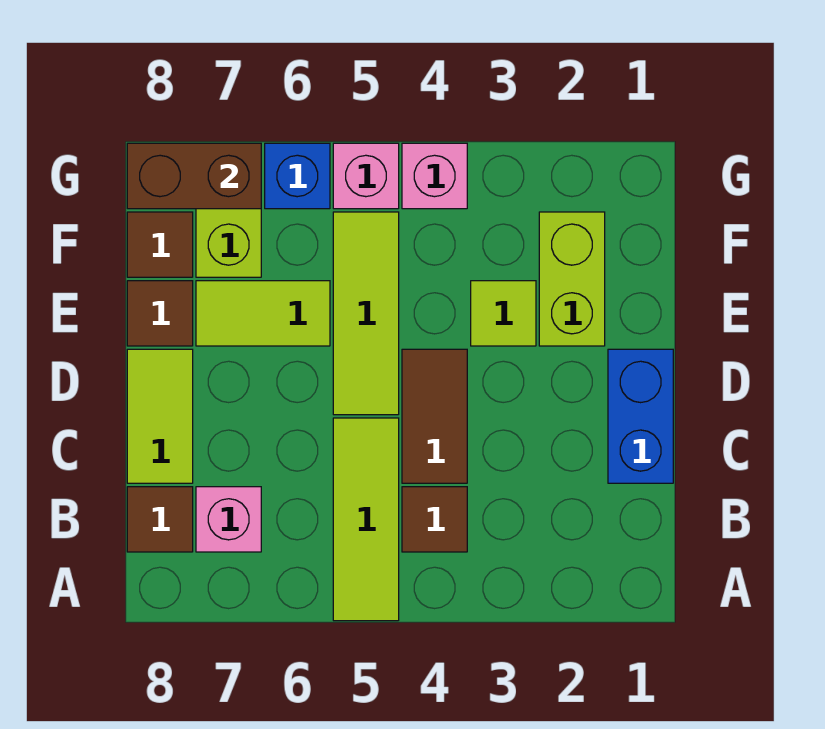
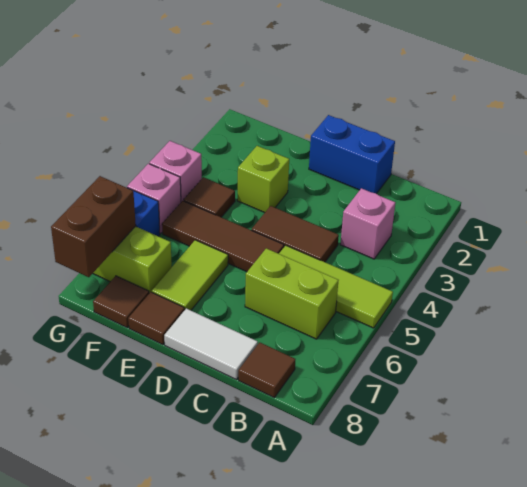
brown 1x1 tile [402,487,467,552] -> brown 1x1 tile moved to [184,177,235,217]
pink 1x1 brick [196,487,261,552] -> pink 1x1 brick moved to [340,188,395,259]
lime 1x2 tile [127,349,193,483] -> white 1x2 tile [164,308,258,380]
lime 1x3 tile [333,212,399,415] -> brown 1x3 tile [162,201,284,272]
lime 1x2 brick [539,212,605,346] -> lime 1x2 brick moved to [245,248,339,339]
lime 1x1 tile [471,281,536,346] -> lime 1x1 brick [237,146,289,213]

